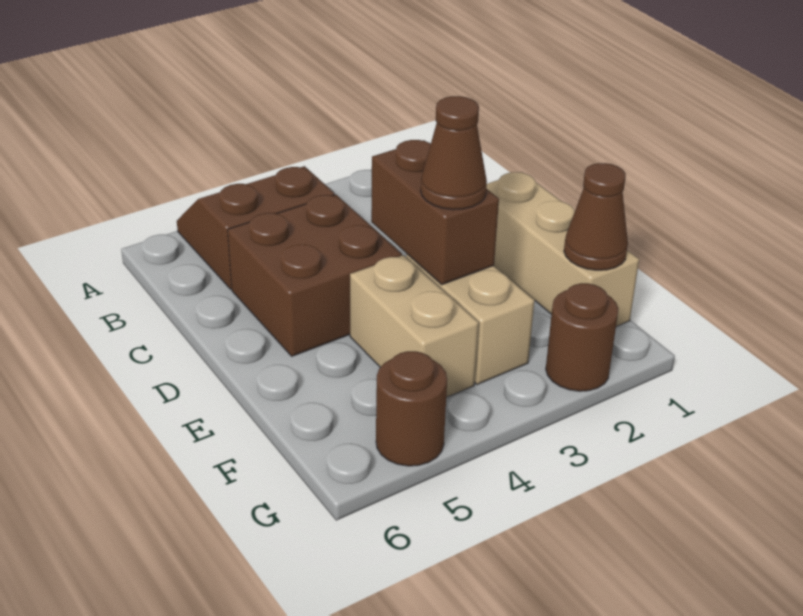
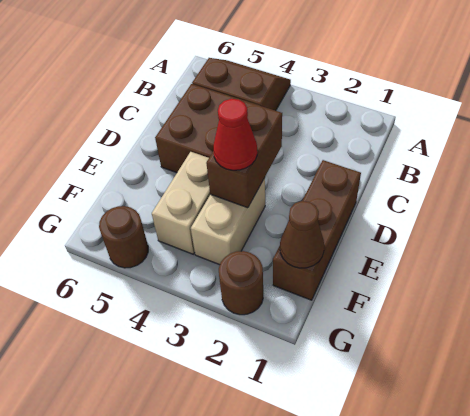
tan 1x3 brick [486,172,639,327] -> brown 1x3 brick [273,160,361,300]
brown 1x1 cone [421,96,487,210] -> red 1x1 cone [213,99,257,170]

